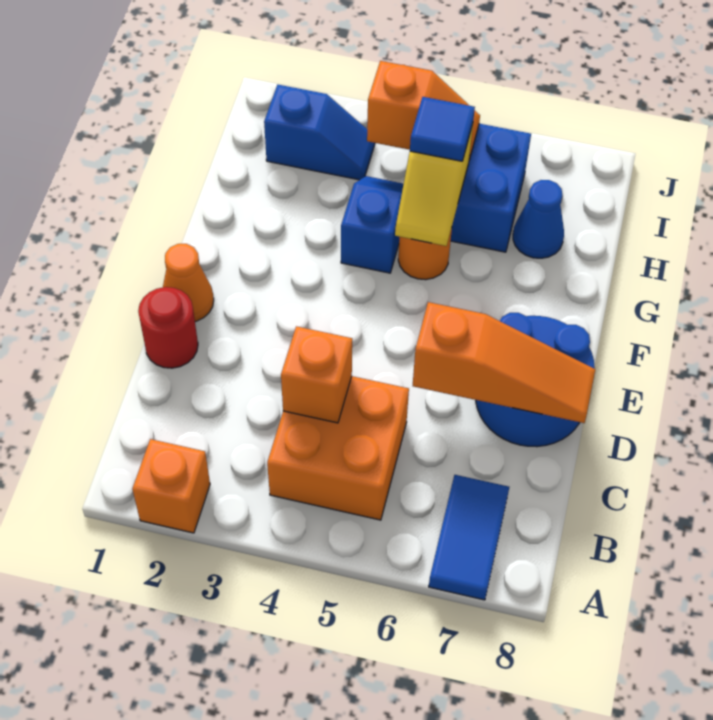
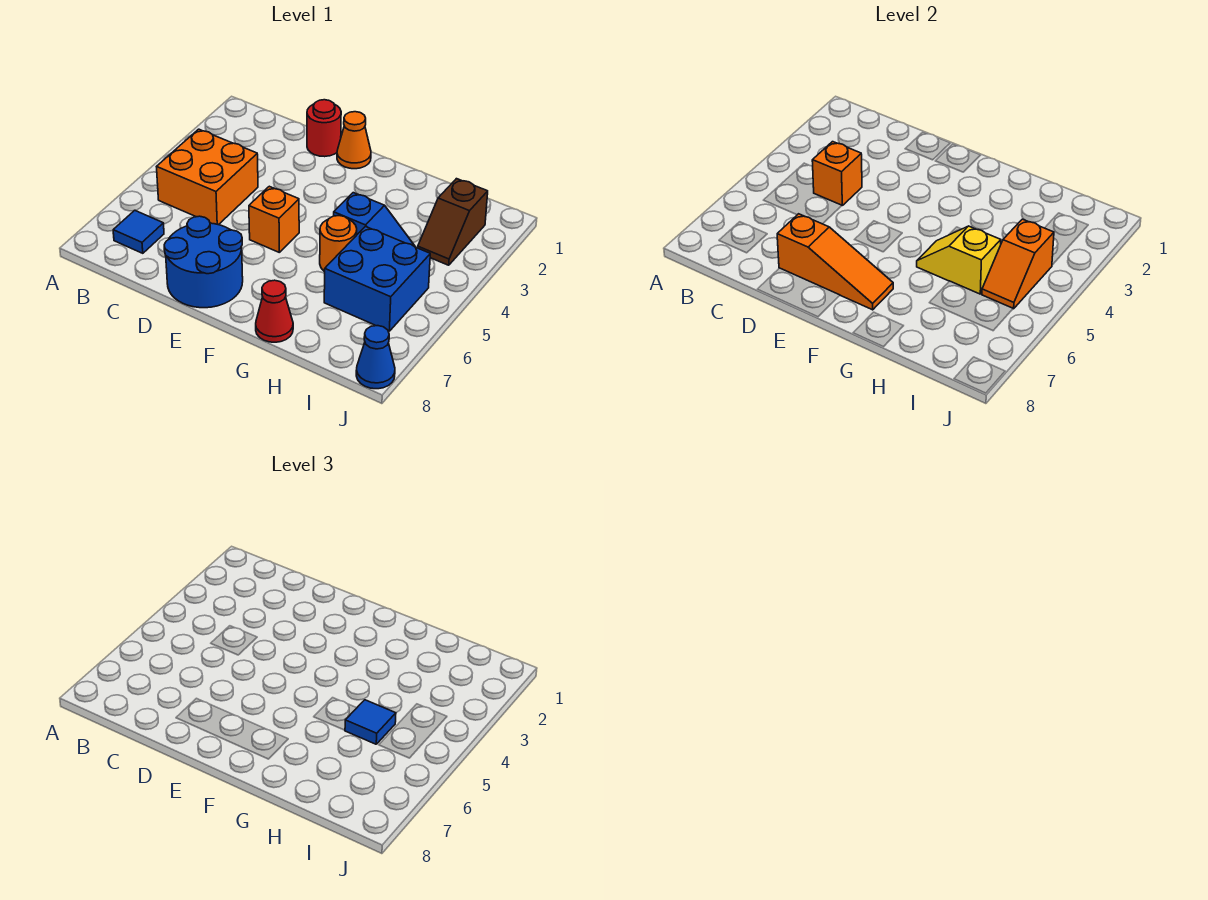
orange 1x1 brick [132,439,210,533] -> orange 1x1 brick moved to [249,186,299,252]
blue 1x2 tile [429,475,509,600] -> blue 1x1 tile [113,210,164,253]
orange 1x3 slope [413,302,595,423] -> orange 1x3 slope turned to [777,214,893,310]
none -> red 1x1 cone [256,280,293,342]
blue 1x1 cone [513,180,564,258] -> blue 1x1 cone moved to [356,326,395,389]
blue 1x2 slope [264,85,375,180] -> brown 1x2 slope [418,179,488,265]

